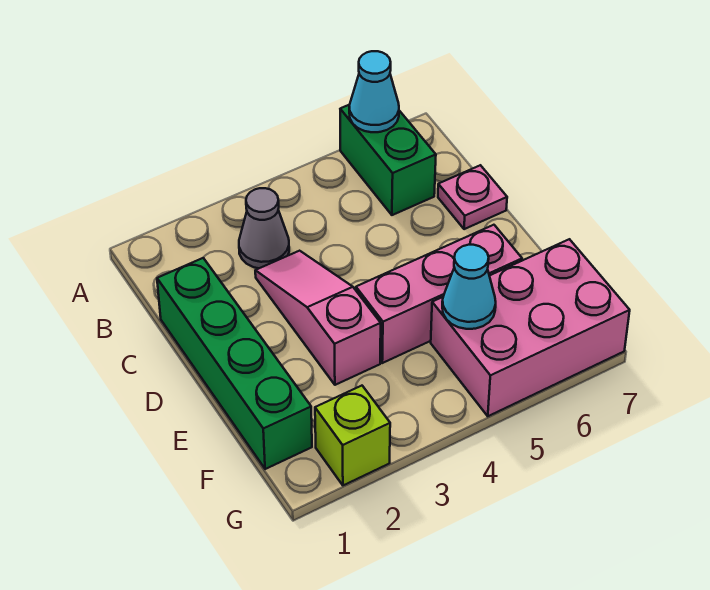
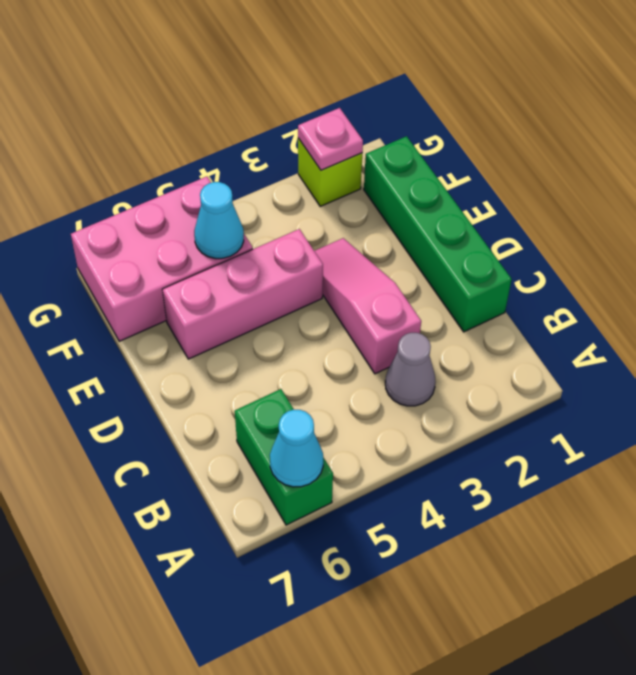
pink 1x3 slope [255,251,381,385] -> pink 1x3 slope turned to [315,238,421,374]
pink 1x1 plate [438,165,507,229] -> pink 1x1 plate moved to [298,108,363,170]

